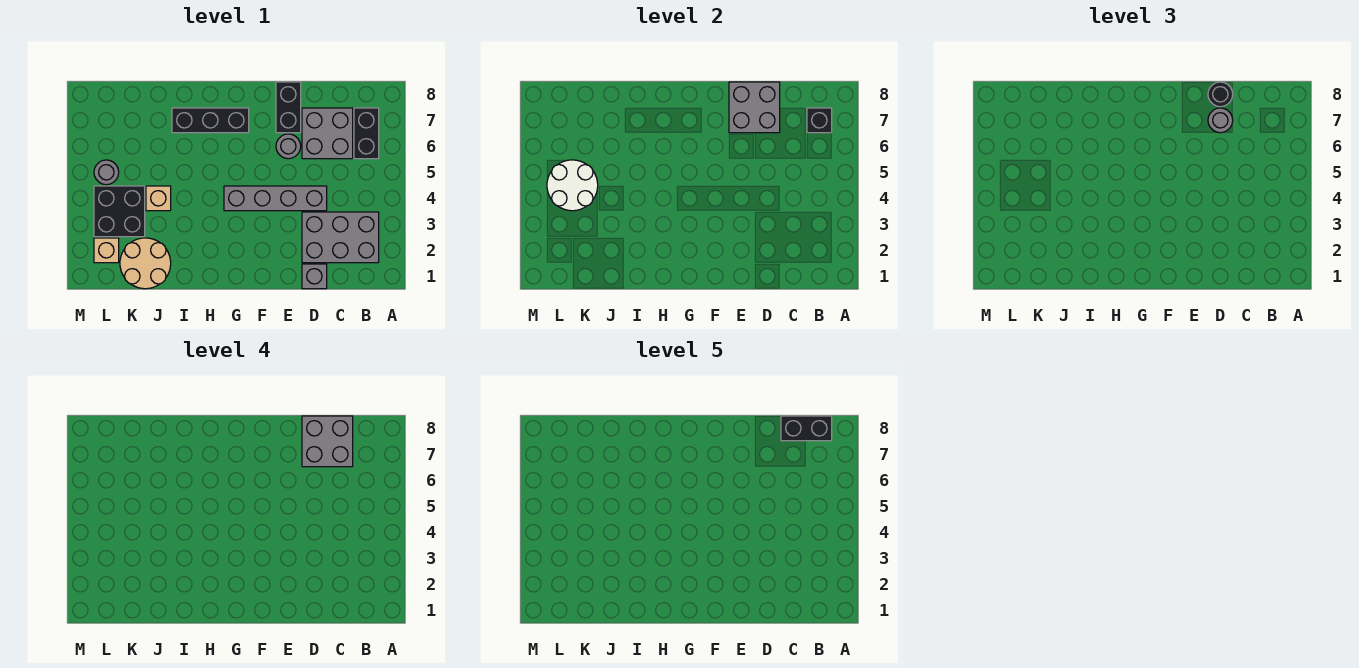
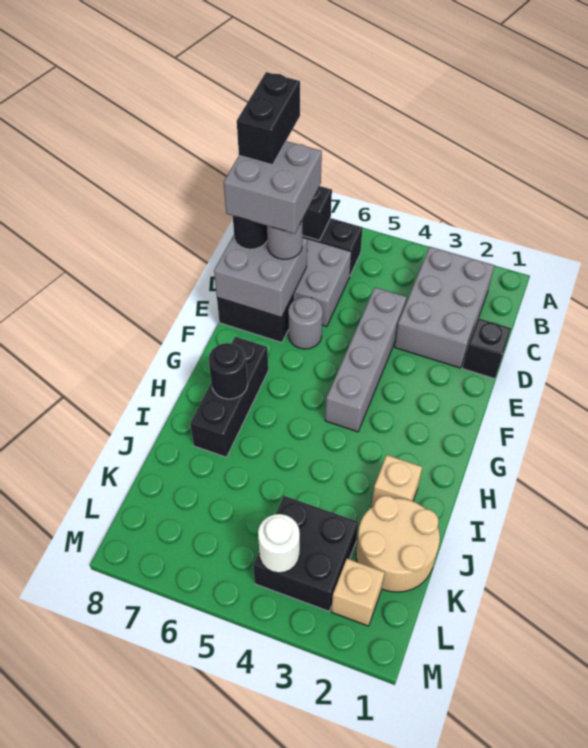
grey 1x1 brick [302,264,327,289] -> black 1x1 brick [462,318,511,379]
none -> black 1x1 round brick [209,343,248,399]
tan 1x1 brick [146,186,171,211] -> tan 1x1 brick moved to [371,455,422,507]
white 2x2 round brick [547,160,598,211] -> white 1x1 round brick [258,514,300,573]
grey 1x1 round brick [94,160,119,185] -> none

